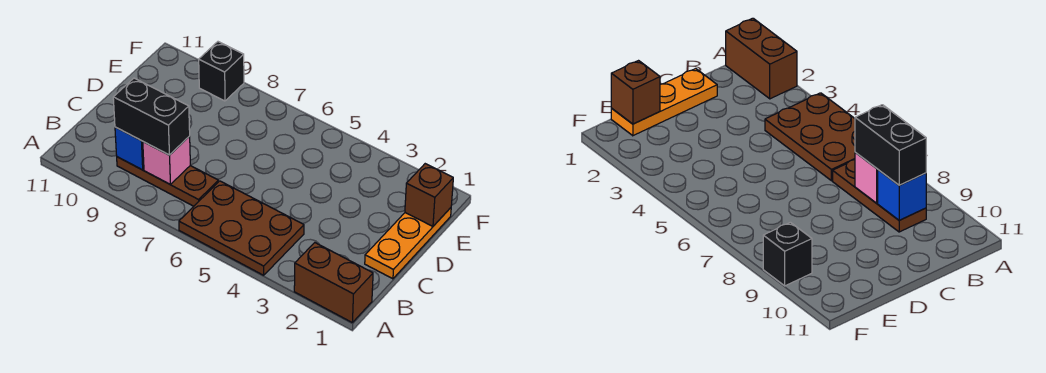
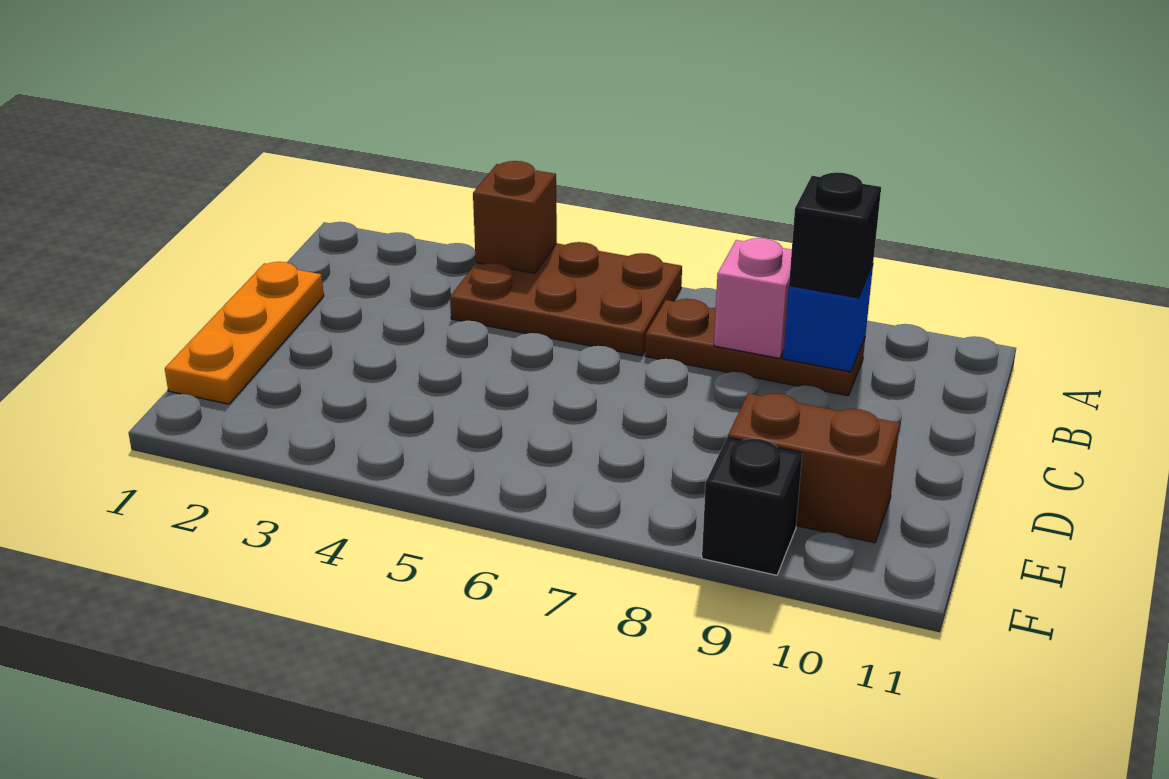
brown 1x2 brick [294,243,373,322] -> brown 1x2 brick moved to [728,393,900,543]
black 1x2 brick [113,78,190,155] -> black 1x1 brick [789,172,881,298]
brown 1x1 brick [405,164,453,226] -> brown 1x1 brick moved to [473,161,557,273]

